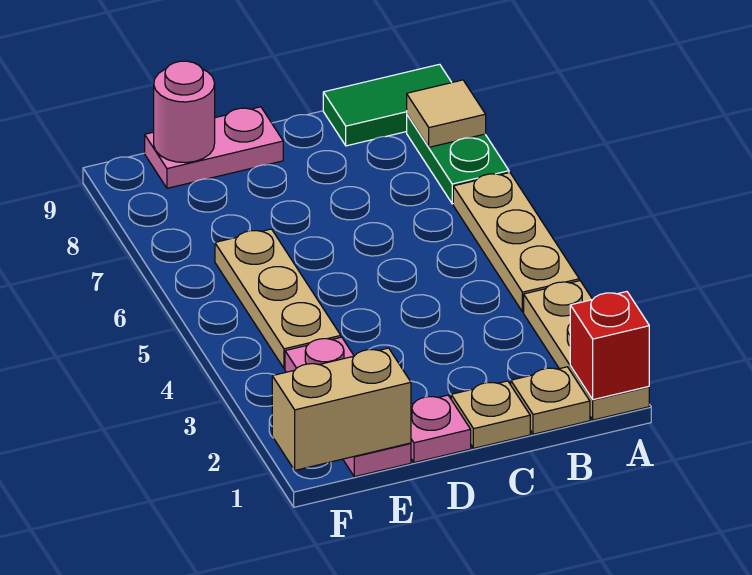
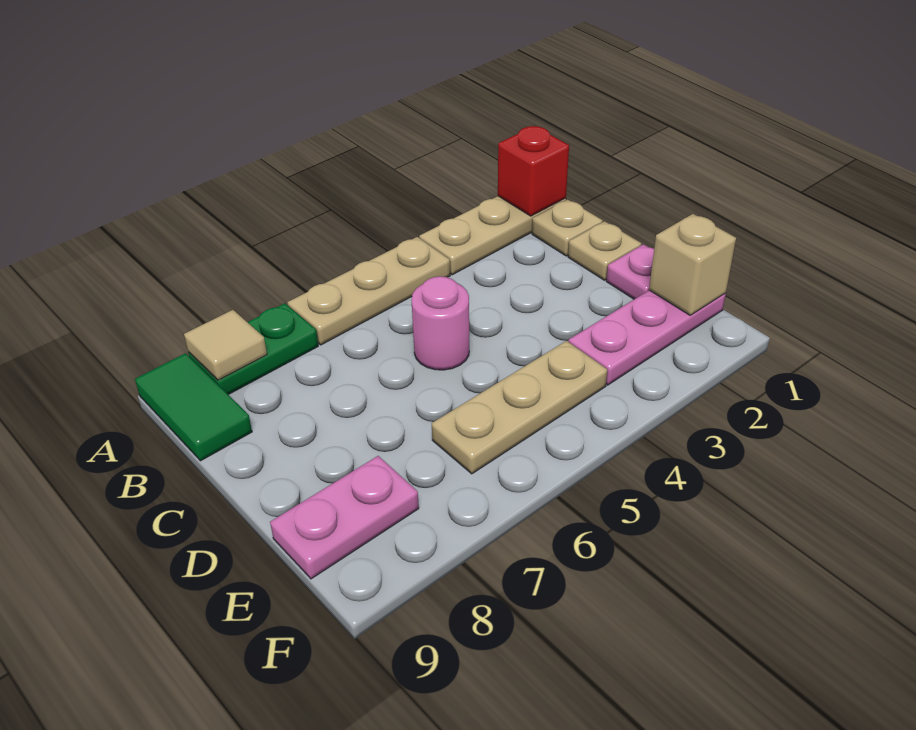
pink 1x2 plate [145,107,283,188] -> pink 1x2 plate turned to [270,456,419,579]
tan 1x2 brick [272,348,411,470] -> tan 1x1 brick [649,214,736,315]
pink 1x1 round brick [154,61,215,163] -> pink 1x1 round brick moved to [411,276,469,370]

